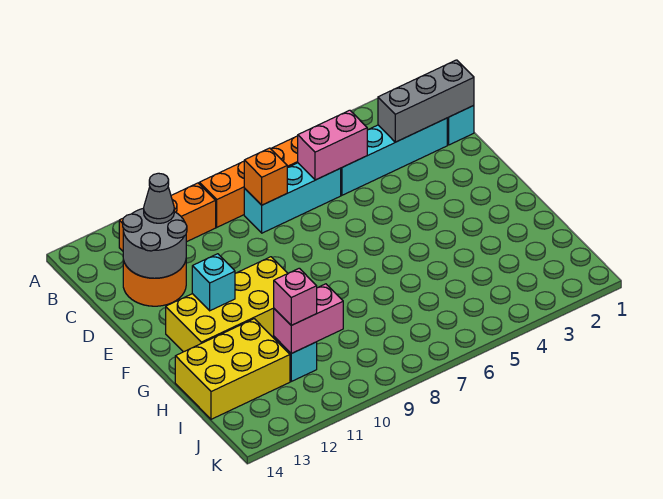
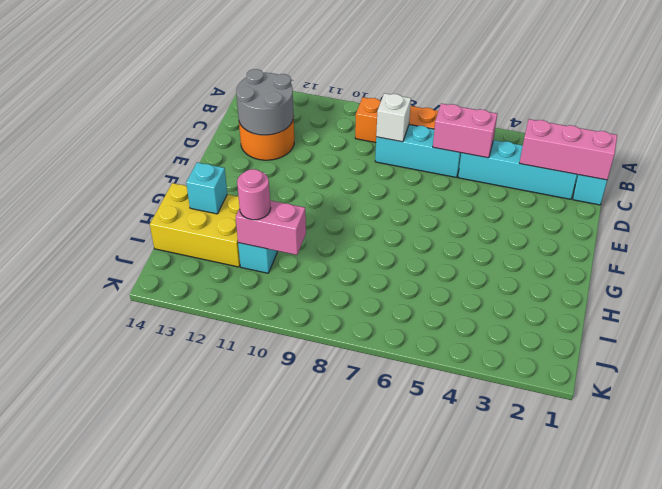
orange 1x3 brick [119,183,216,251] -> none
grey 1x3 brick [378,60,474,142] -> pink 1x3 brick [520,119,617,180]
orange 1x1 brick [244,148,287,205] -> white 1x1 brick [376,93,411,142]
grey 1x1 cone [144,173,174,223] -> none
yellow 2x4 brick [166,257,288,352] -> none
cyan 1x1 brick [192,254,235,311] -> cyan 1x1 brick moved to [186,162,227,214]
pink 1x1 brick [274,268,317,325] -> pink 1x1 round brick [237,169,270,220]

